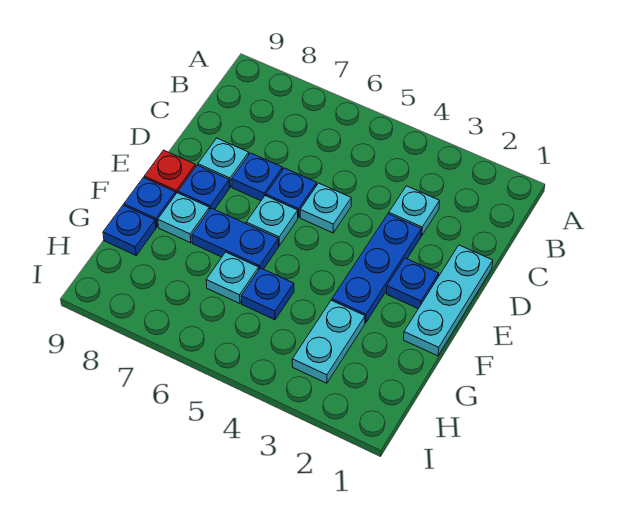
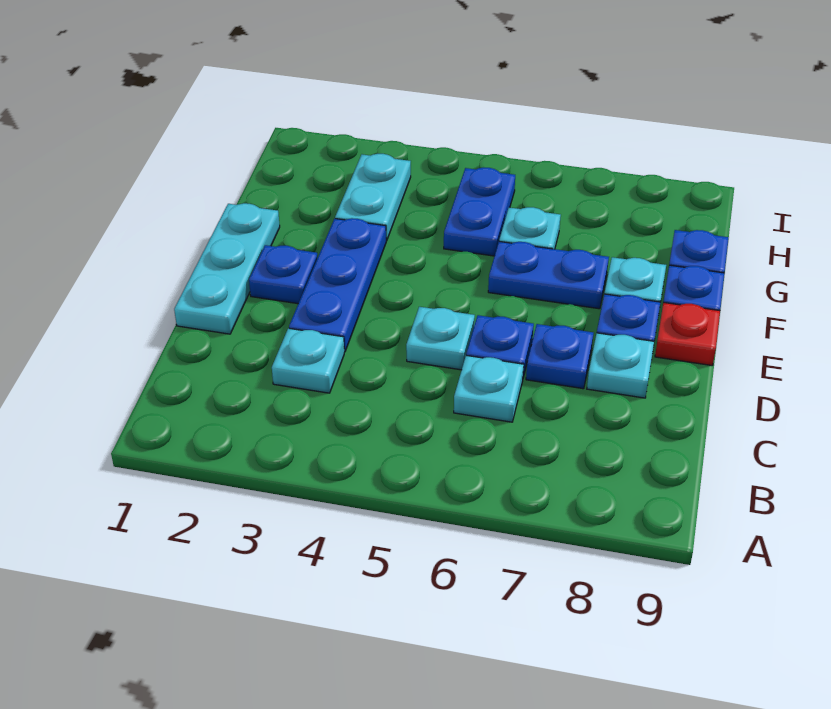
cyan 1x1 plate [246,196,298,246] -> cyan 1x1 plate moved to [454,355,524,422]
blue 1x1 plate [241,268,294,320] -> blue 1x2 plate [444,168,515,256]

